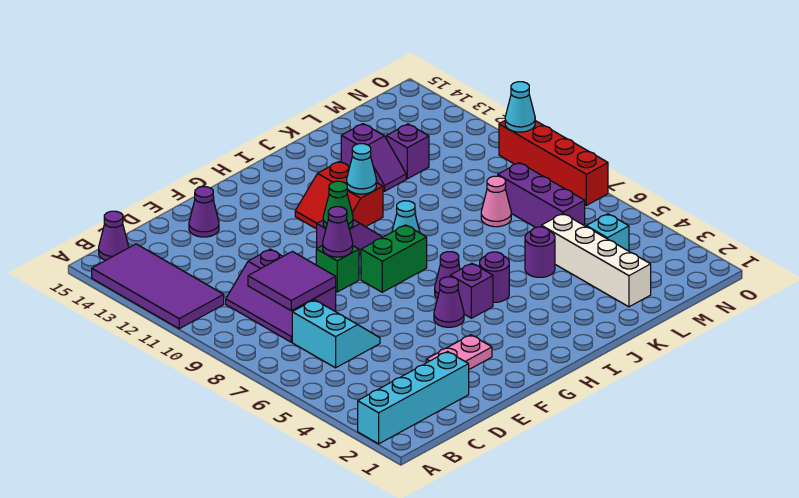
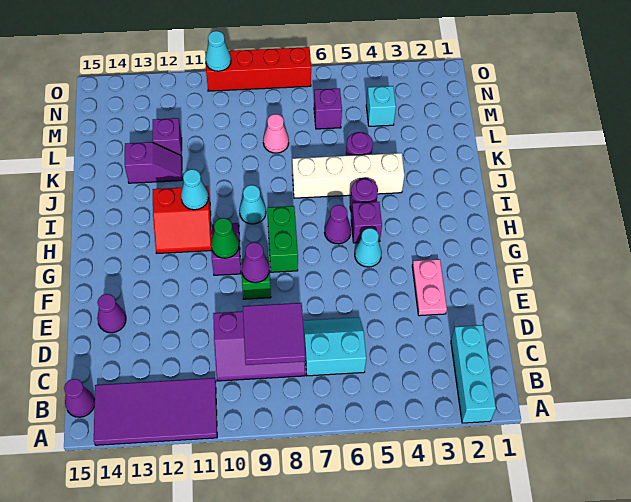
cyan 1x4 brick [358,352,469,444] -> cyan 1x3 brick [451,325,496,423]
purple 1x1 cone [434,277,464,327] -> cyan 1x1 cone [355,228,382,267]
white 1x4 brick [541,214,651,307] -> white 1x4 brick moved to [292,153,404,198]
purple 1x3 brick [498,163,585,228] -> purple 1x1 brick [314,88,342,129]

